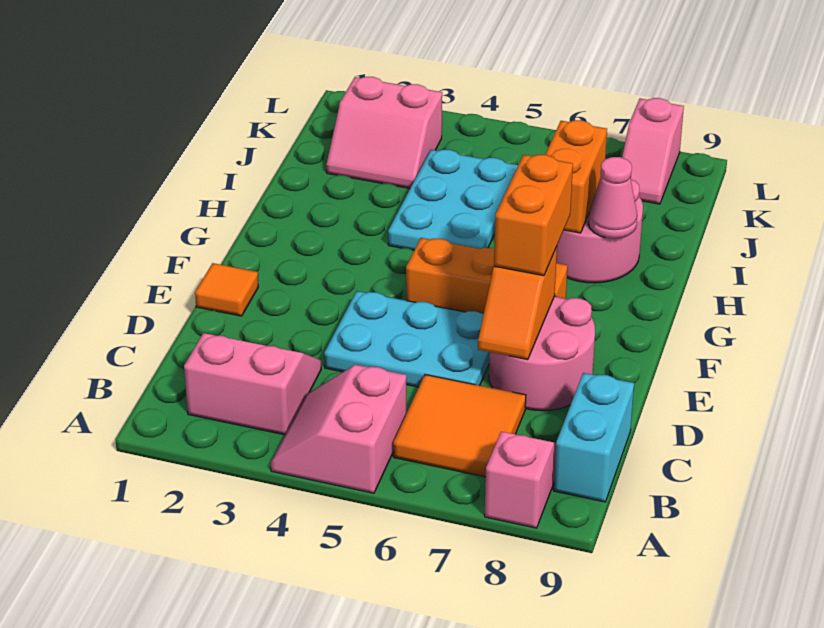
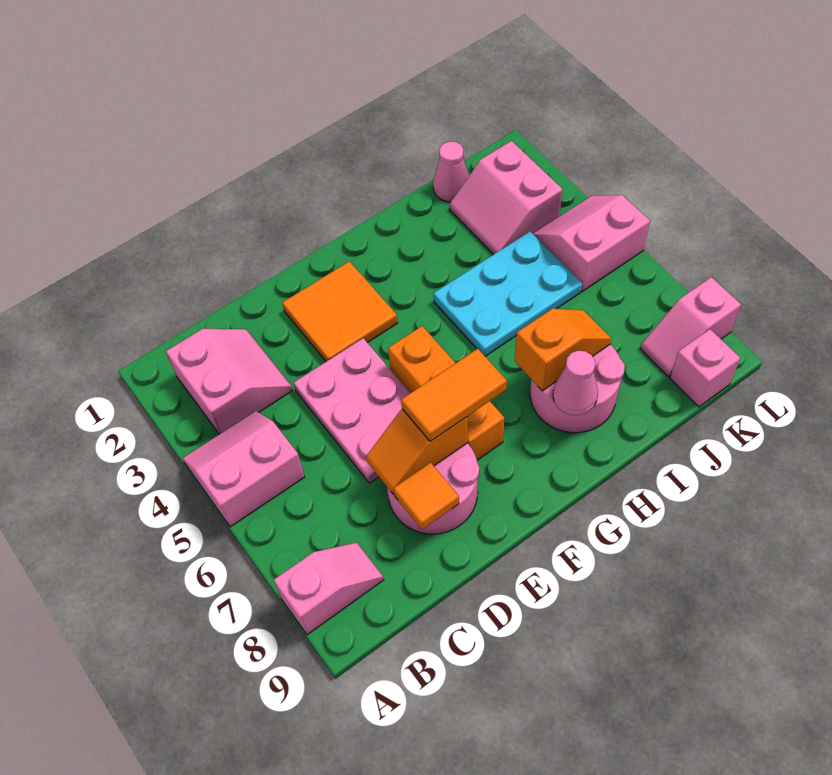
orange 2x2 tile [393,375,526,477] -> orange 2x2 tile moved to [282,261,397,361]
cyan 1x2 brick [554,373,634,502] -> none
cyan 2x3 plate [324,291,490,387] -> pink 2x3 plate [294,338,410,483]
orange 1x1 tile [195,263,258,316] -> orange 1x1 tile moved to [393,463,459,529]
orange 1x2 brick [494,155,573,276] -> orange 1x2 tile [401,349,507,442]
orange 1x2 brick [545,120,607,233] -> orange 1x2 slope [515,309,611,391]
none -> pink 1x1 cone [433,141,469,202]
none -> pink 2x2 slope [533,195,650,291]
none -> pink 1x1 brick [670,329,740,407]

